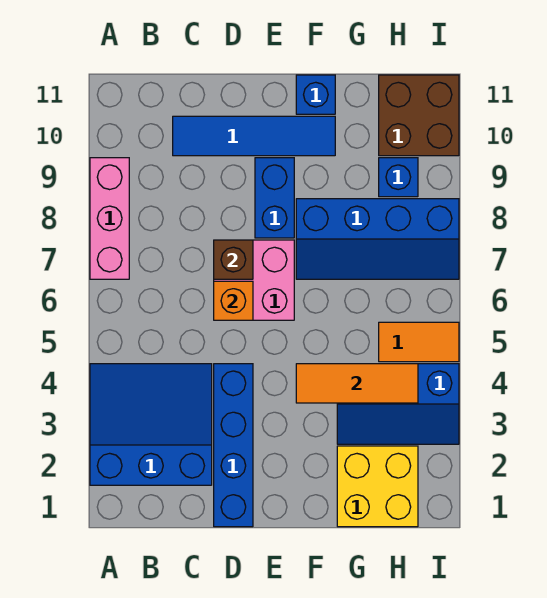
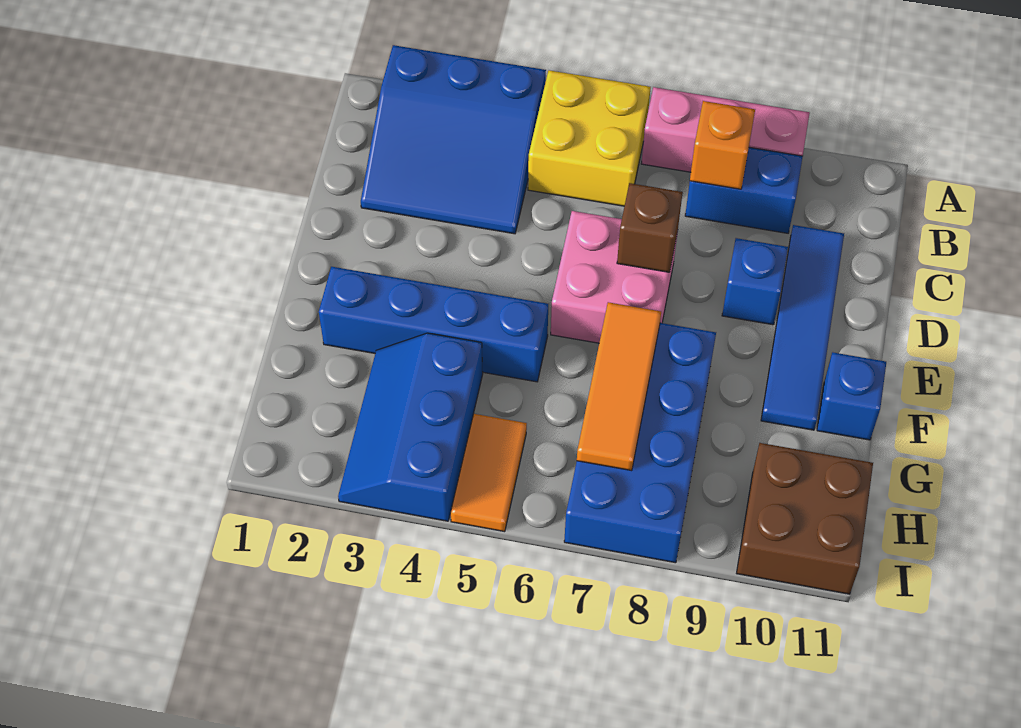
blue 3x3 slope [90,364,212,485] -> blue 3x3 slope turned to [361,45,546,234]
blue 1x4 brick [214,364,253,527] -> blue 1x4 brick moved to [319,267,548,382]
orange 1x1 brick [214,281,253,320] -> orange 1x1 brick moved to [690,101,755,189]
blue 1x2 brick [255,158,294,238] -> blue 1x2 brick moved to [685,147,803,233]
orange 1x3 tile [296,364,418,403] -> orange 1x3 tile moved to [577,302,661,471]
blue 2x4 slope [296,199,459,279] -> blue 2x4 brick [564,323,716,563]
yellow 2x2 brick [337,446,418,527] -> yellow 2x2 brick moved to [528,70,651,206]
blue 1x1 brick [379,158,418,197] -> blue 1x1 brick moved to [722,238,788,325]

